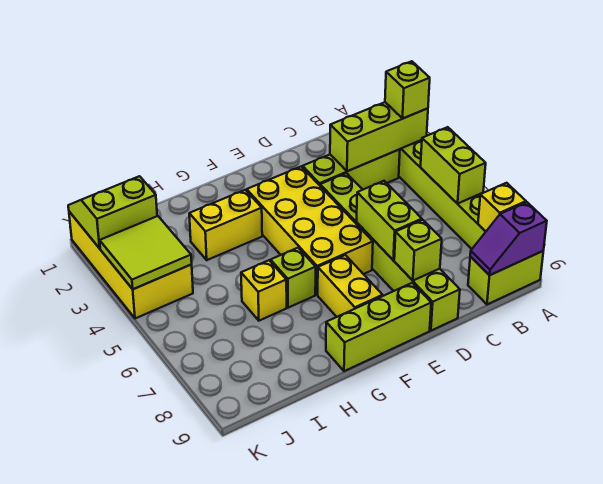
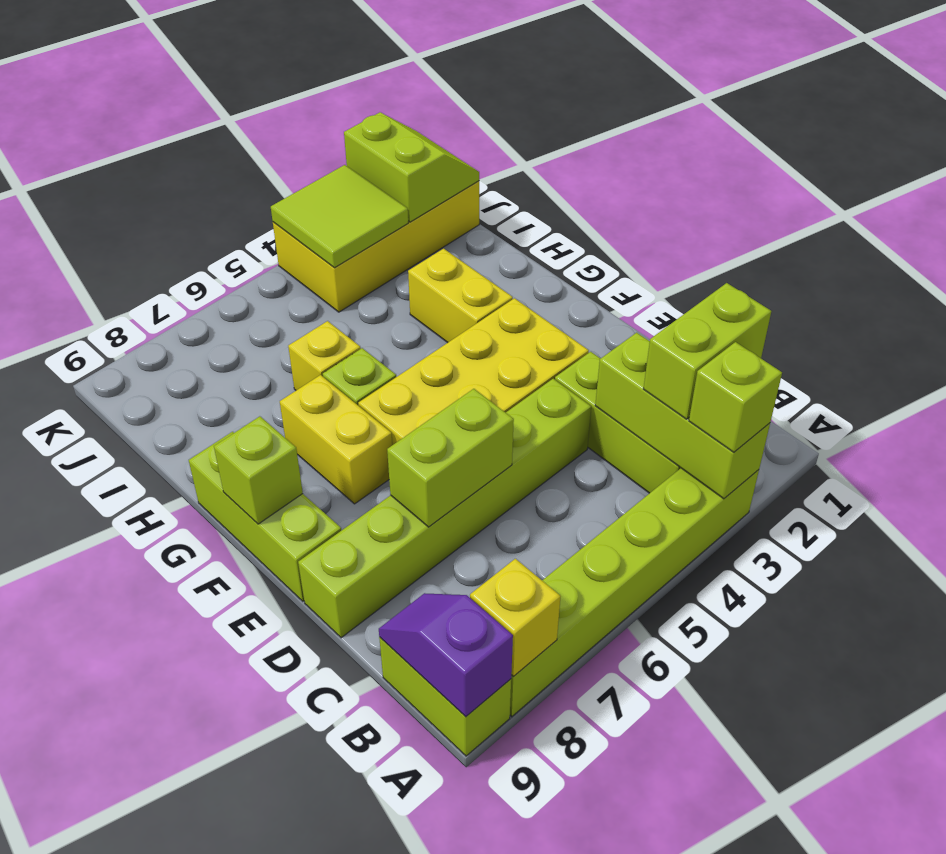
lime 1x2 brick [421,127,486,204] -> lime 1x2 brick moved to [643,283,771,419]
lime 1x1 brick [394,220,442,280] -> lime 1x1 brick moved to [214,416,303,524]
yellow 1x2 brick [318,255,383,317] -> yellow 1x2 brick turned to [280,375,392,504]

